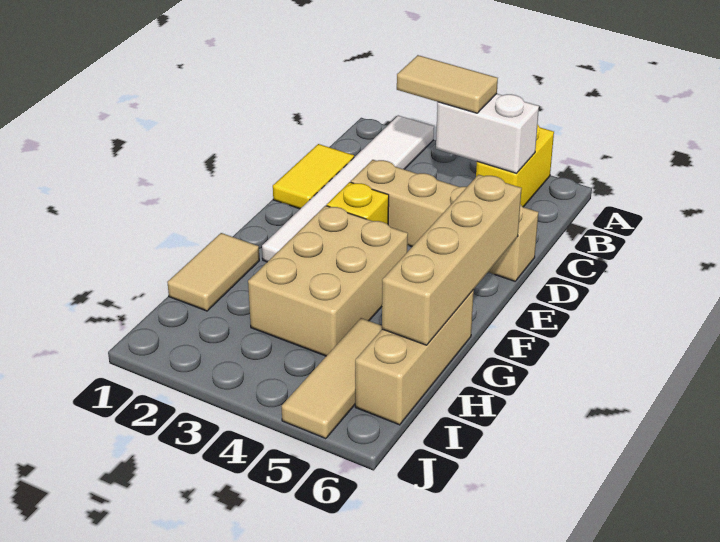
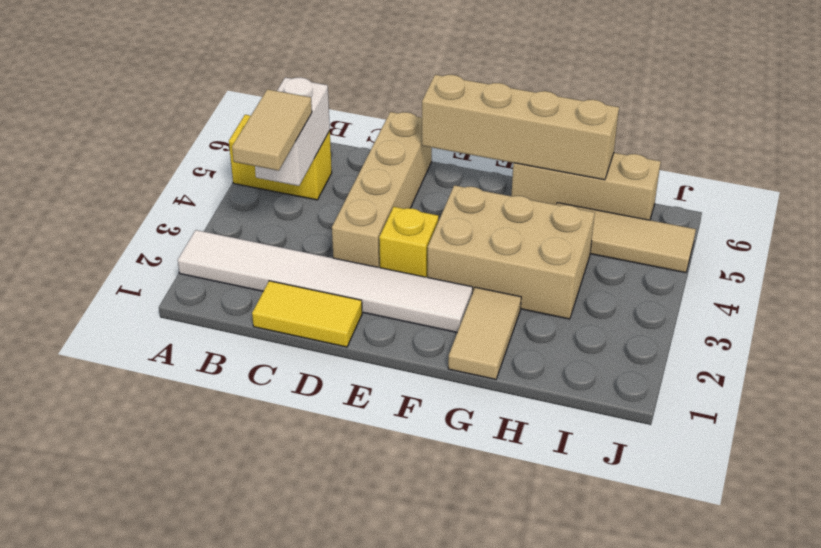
tan 1x2 tile [167,233,259,311] -> tan 1x2 tile turned to [448,287,521,379]

